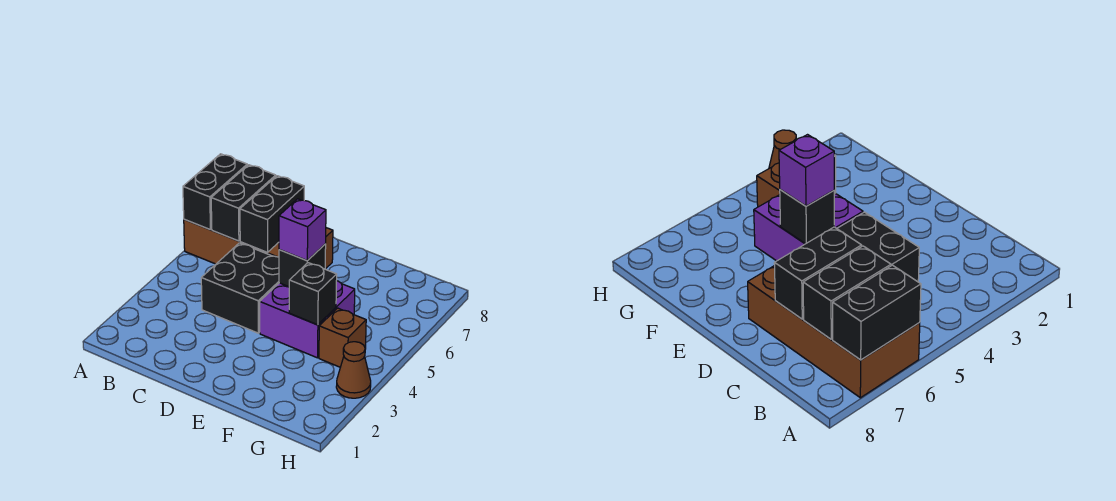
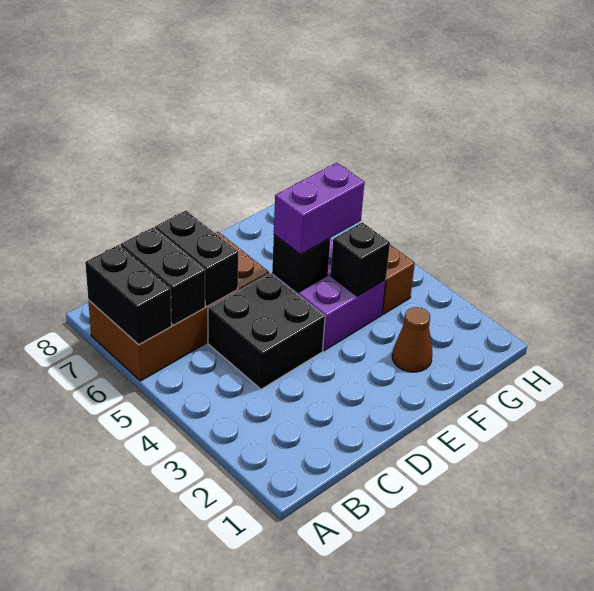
purple 1x1 brick [279,199,326,261] -> purple 1x2 brick [274,163,365,254]
brown 1x1 cone [336,342,371,398] -> brown 1x1 cone moved to [392,307,432,372]

